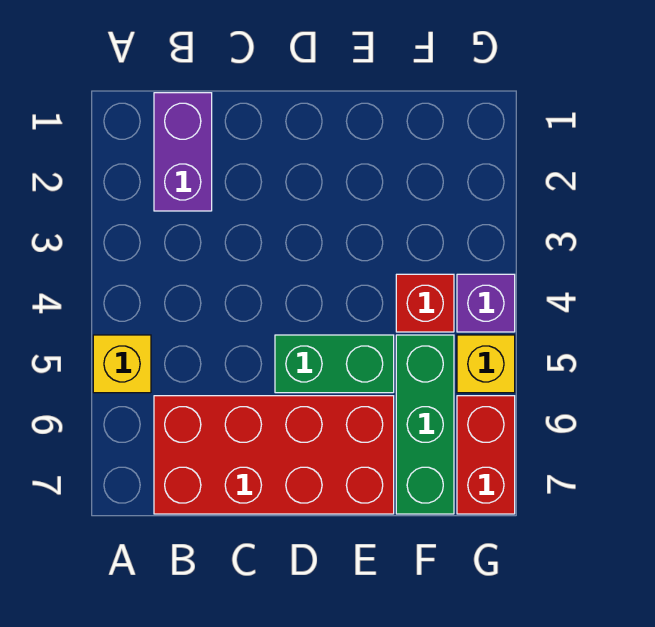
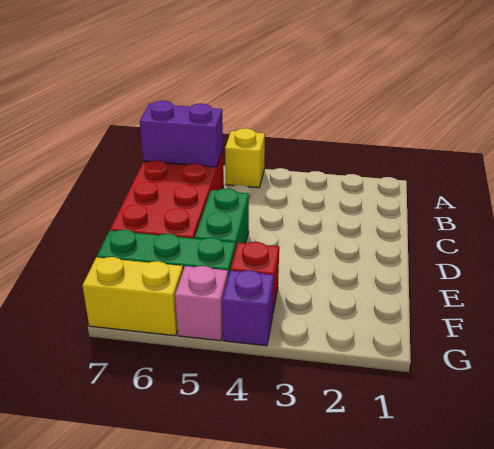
purple 1x2 brick [154,93,212,211] -> purple 1x2 brick moved to [140,101,223,167]
yellow 1x1 brick [457,335,515,393] -> pink 1x1 brick [175,266,228,341]
red 1x2 brick [457,396,515,514] -> yellow 1x2 brick [82,257,183,336]

